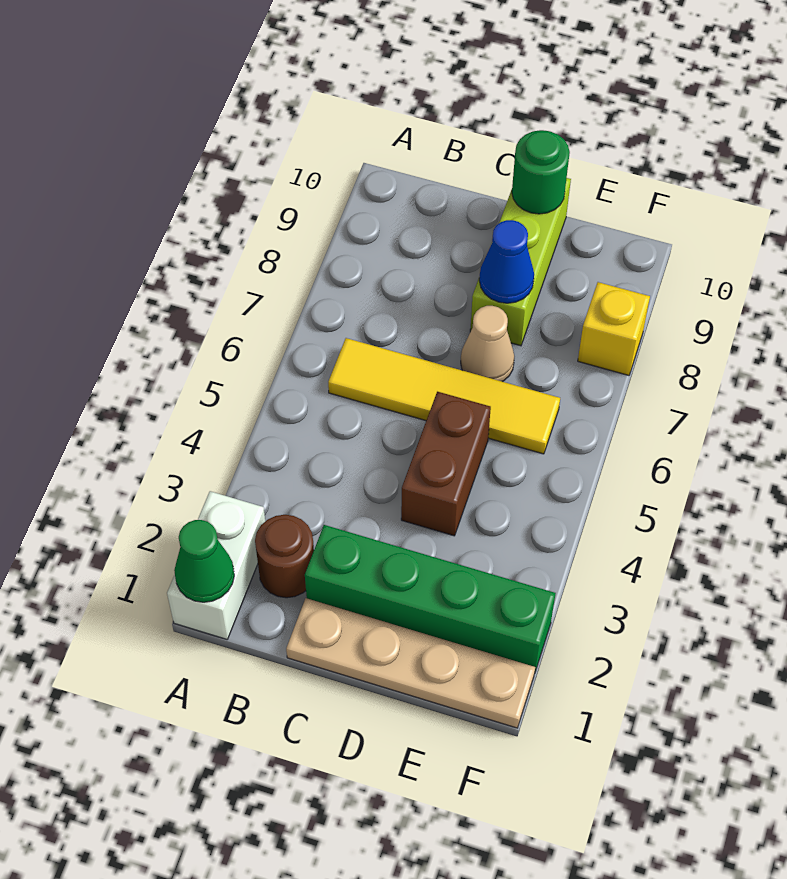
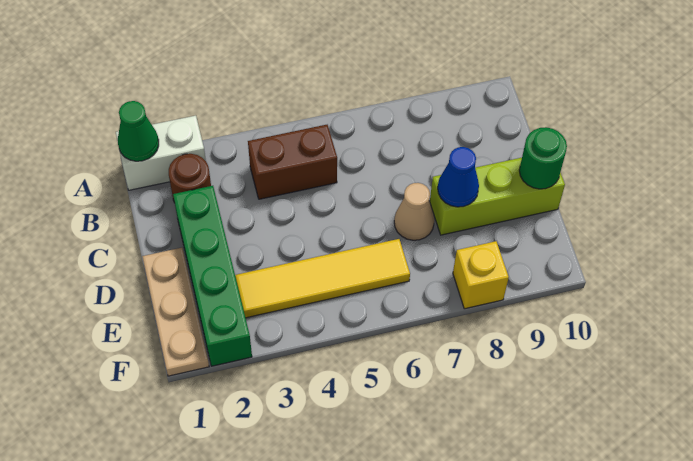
yellow 1x4 tile [328,338,560,454] -> yellow 1x4 tile turned to [235,239,410,318]
tan 1x4 plate [286,598,535,728] -> tan 1x3 plate [142,248,209,376]
brown 1x2 brick [401,392,491,536] -> brown 1x2 brick moved to [248,125,337,199]

